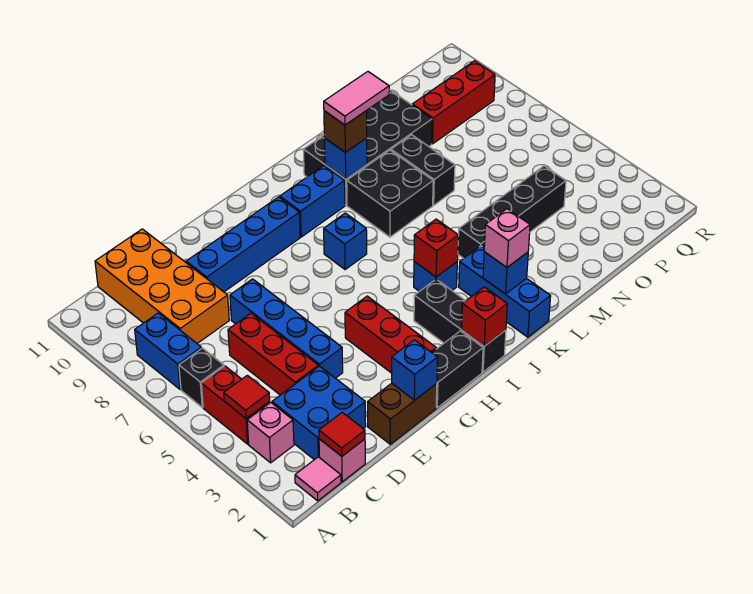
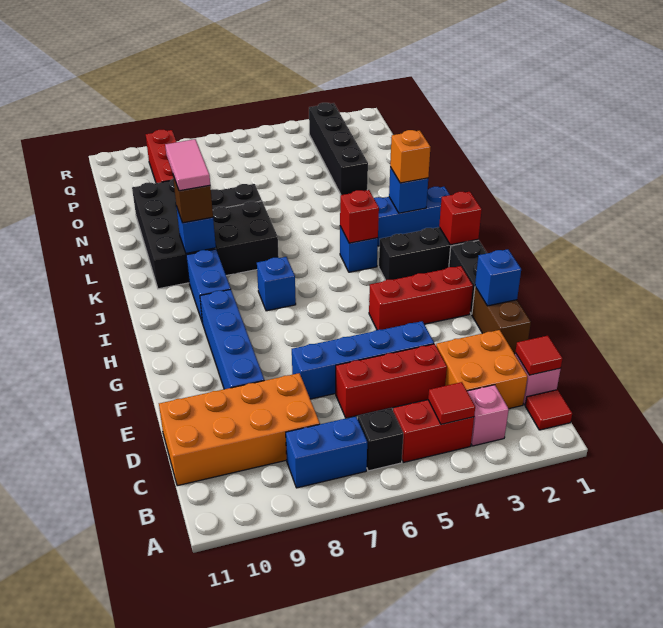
pink 1x1 tile [295,457,341,501] -> red 1x1 tile [525,390,572,430]
blue 2x2 brick [272,366,366,460] -> orange 2x2 brick [436,330,528,409]
pink 1x1 brick [484,209,530,267] -> orange 1x1 brick [390,130,430,183]
black 1x4 brick [458,166,566,258] -> black 1x4 brick moved to [309,103,368,195]

